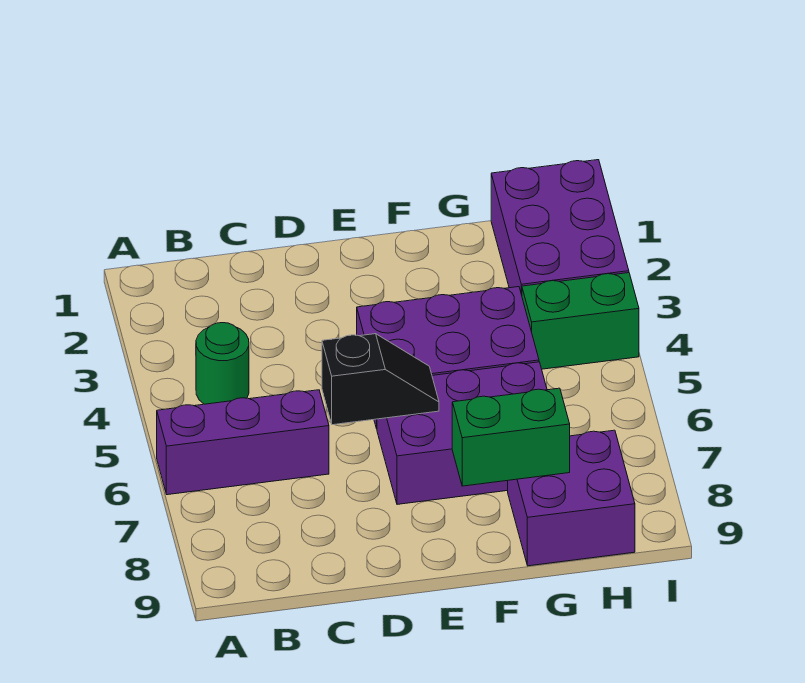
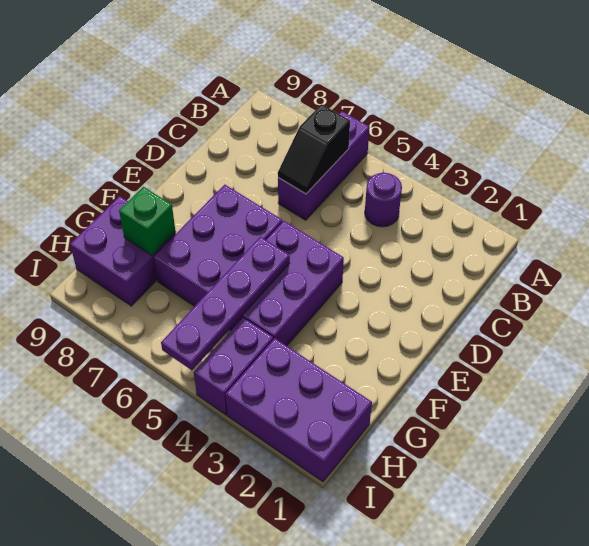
green 1x1 round brick [196,323,249,404] -> purple 1x1 round brick [365,173,402,227]
black 1x2 slope [322,334,439,425] -> black 1x2 slope moved to [278,104,350,194]
none -> purple 1x4 plate [161,237,290,370]
green 1x2 brick [452,388,570,486] -> green 1x1 brick [119,187,176,255]
green 1x2 brick [522,273,639,369] -> purple 1x2 brick [194,318,273,415]

